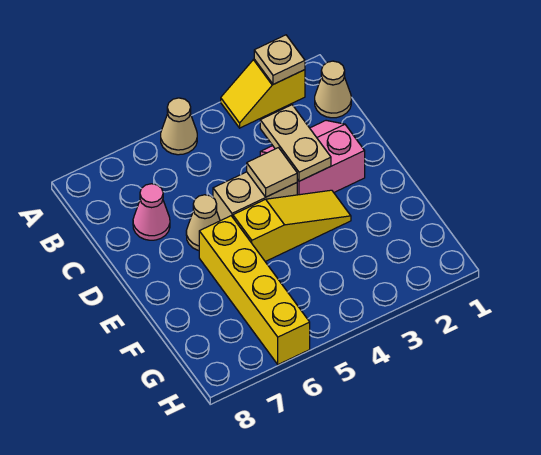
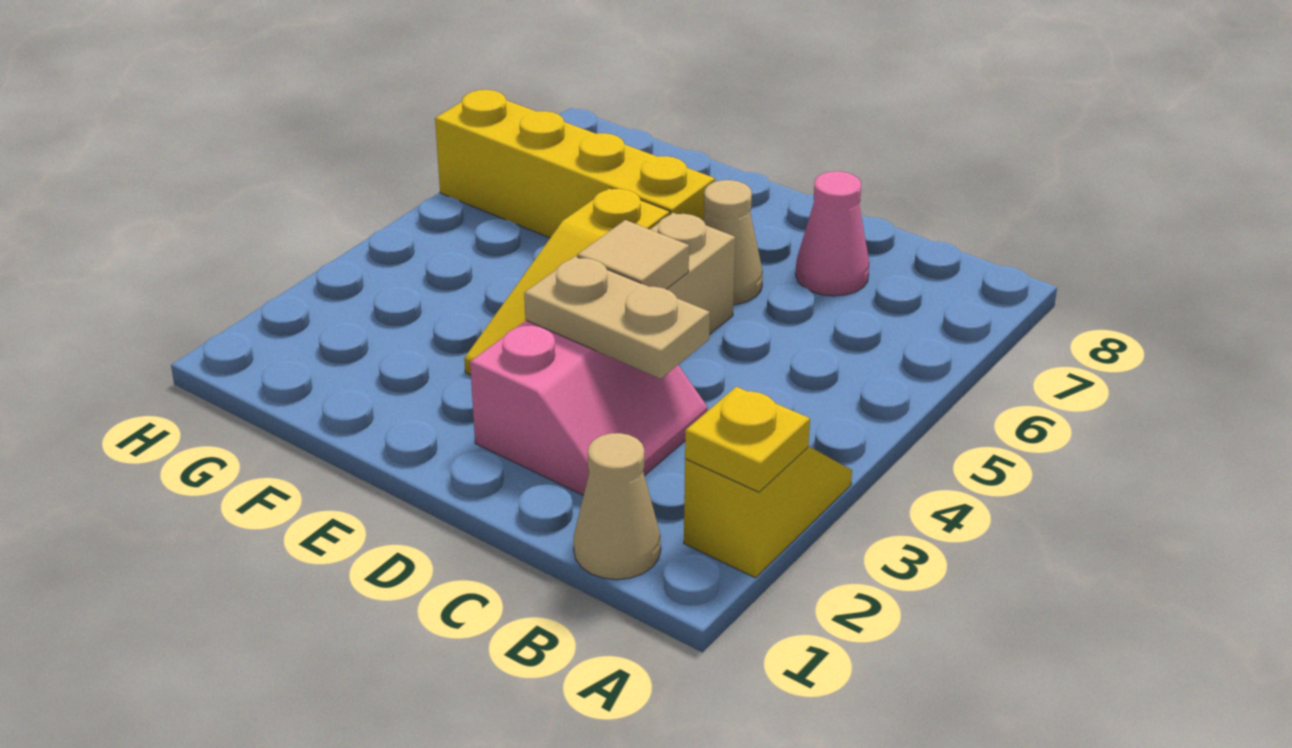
tan 1x1 plate [254,35,305,84] -> yellow 1x1 plate [685,387,810,492]
tan 1x1 cone [161,98,197,155] -> none

